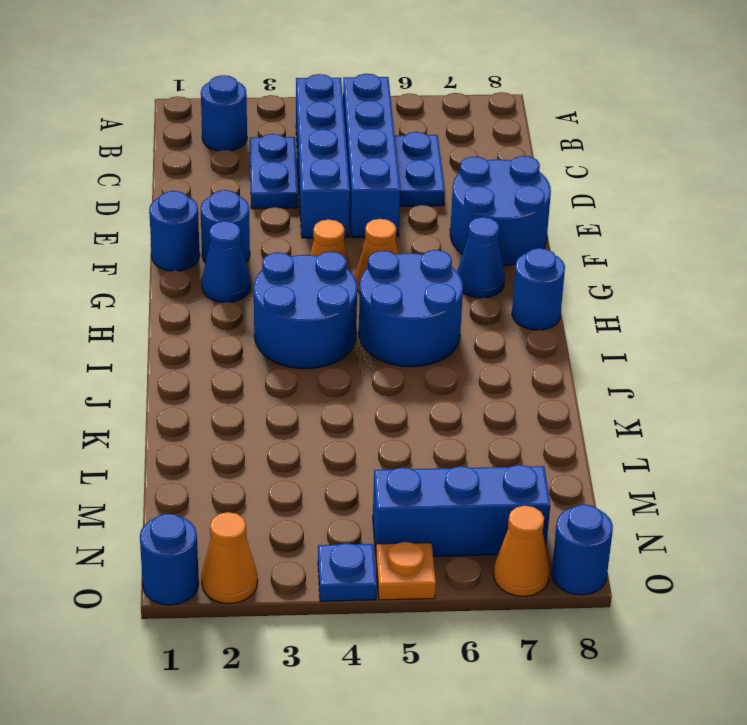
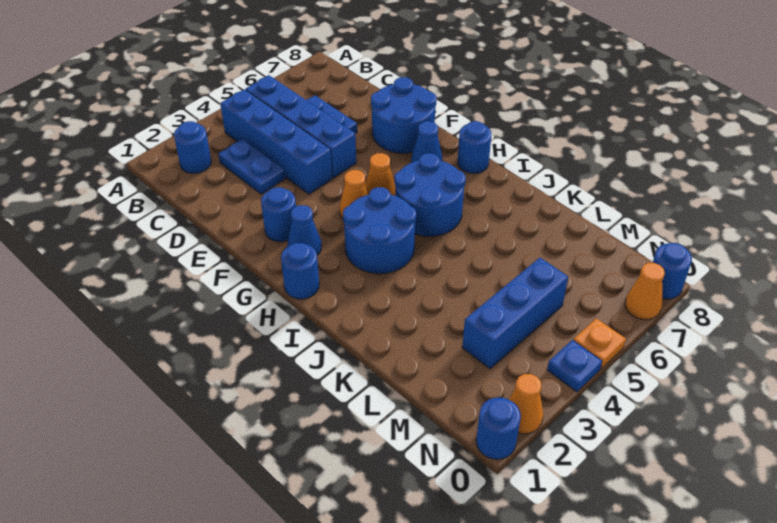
blue 1x1 round brick [149,191,200,271] -> blue 1x1 round brick moved to [281,243,319,299]
blue 1x3 brick [373,465,550,556] -> blue 1x3 brick moved to [462,258,568,369]

